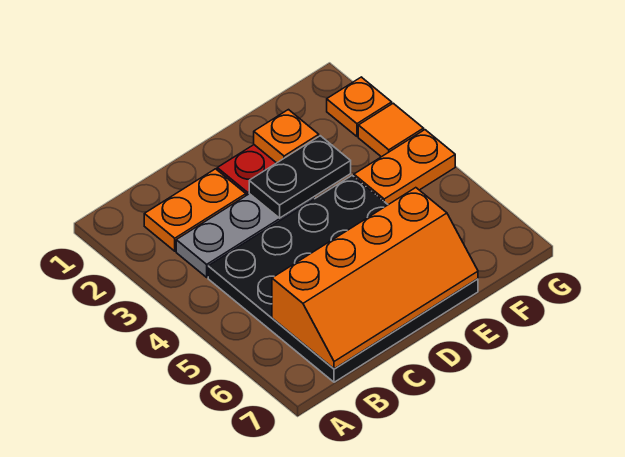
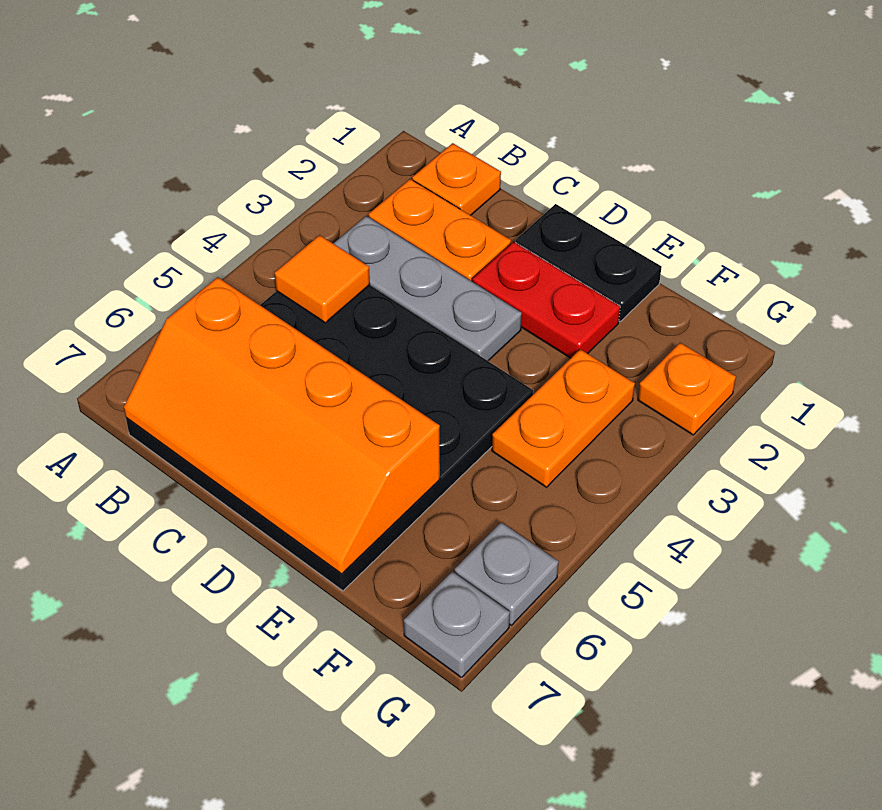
black 1x2 plate [249,136,351,218] -> black 1x2 plate moved to [516,204,662,321]
orange 1x1 plate [254,110,319,163] -> orange 1x1 plate moved to [412,143,501,215]
orange 1x2 plate [354,130,455,205] -> orange 1x2 plate turned to [492,349,635,487]
orange 1x1 tile [358,103,424,157] -> orange 1x1 tile moved to [275,235,370,323]
none -> grey 1x1 plate [455,522,559,625]
none -> grey 1x1 plate [404,571,510,678]

